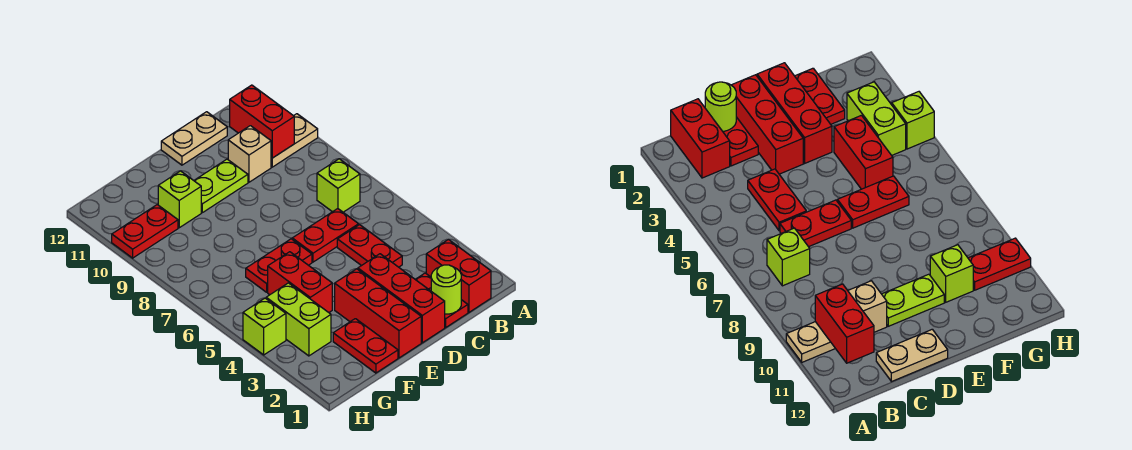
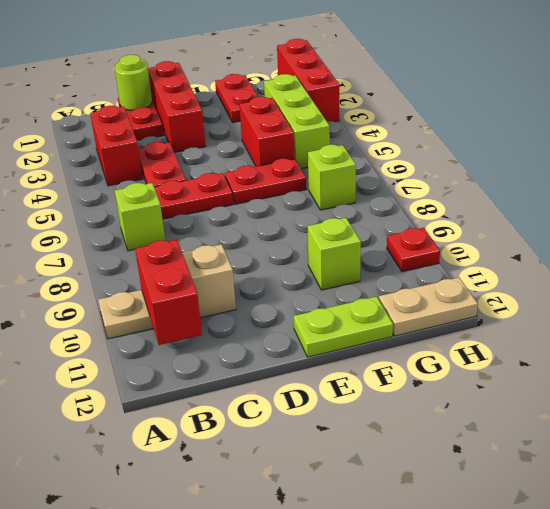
red 1x2 brick [426,239,491,312] -> red 1x2 brick moved to [90,106,143,186]
tan 1x2 plate [161,112,227,165] -> tan 1x2 plate moved to [379,277,478,336]
lime 1x2 plate [194,159,248,213] -> lime 1x2 plate moved to [294,297,393,357]
red 1x3 brick [335,269,421,358] -> red 1x3 brick moved to [277,39,339,122]
lime 1x2 brick [266,283,331,356] -> lime 1x3 brick [264,74,330,169]
red 1x2 plate [112,205,178,258] -> red 1x1 plate [387,228,440,272]
lime 1x1 brick [243,298,286,355] -> lime 1x1 brick moved to [308,145,356,210]

